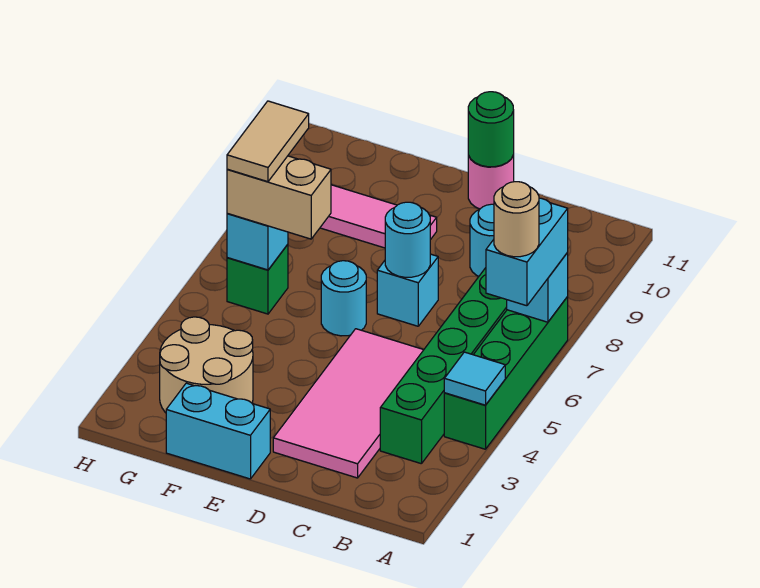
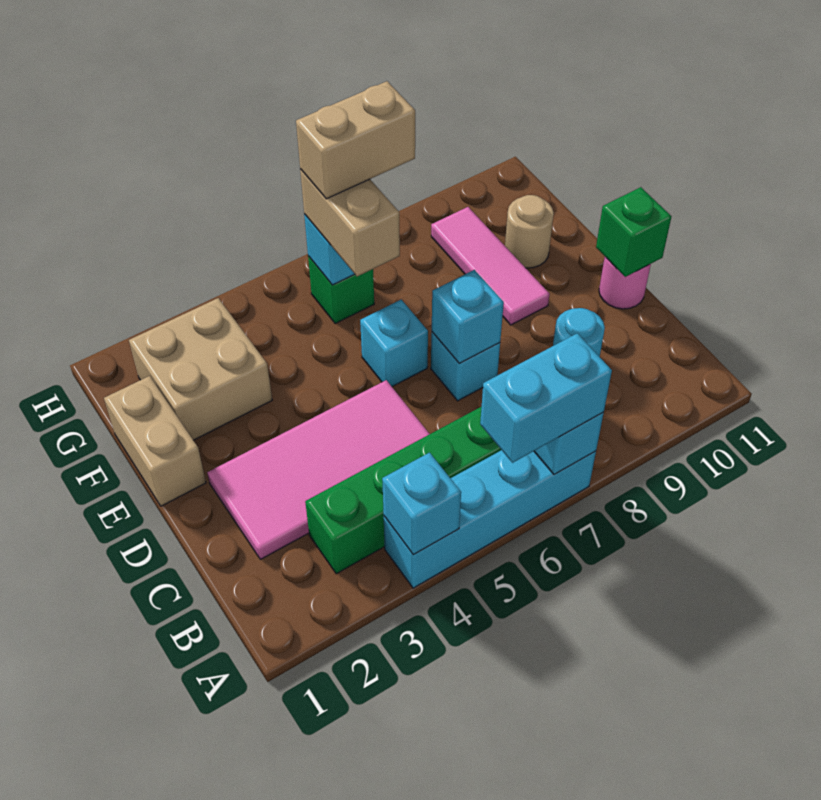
green 1x4 brick [444,297,568,449] -> cyan 1x4 brick [384,450,596,588]
cyan 1x1 tile [444,352,505,405] -> cyan 1x1 brick [382,453,461,554]
tan 1x1 round brick [494,182,539,257] -> tan 1x1 round brick moved to [505,195,554,268]
cyan 1x1 round brick [385,202,430,277] -> cyan 1x1 brick [432,270,504,363]
green 1x1 round brick [468,92,514,167] -> green 1x1 brick [596,187,671,277]
cyan 1x2 brick [166,383,270,479] -> tan 1x2 brick [104,376,206,506]
cyan 1x1 round brick [321,261,366,336] -> cyan 1x1 brick [360,300,428,386]
tan 2x2 round brick [160,317,253,413] -> tan 2x2 brick [129,298,272,440]
tan 1x2 tile [227,101,309,182] -> tan 1x2 brick [296,81,415,199]

